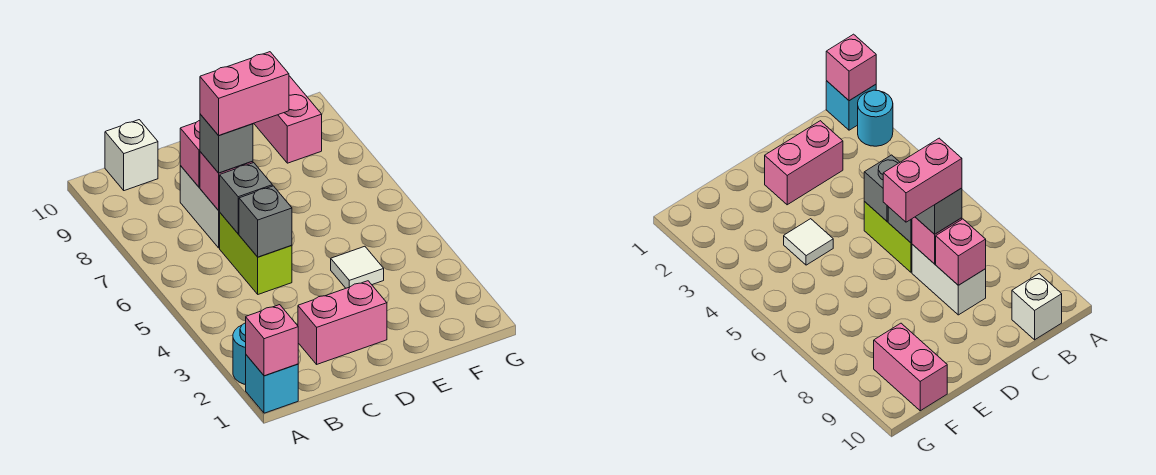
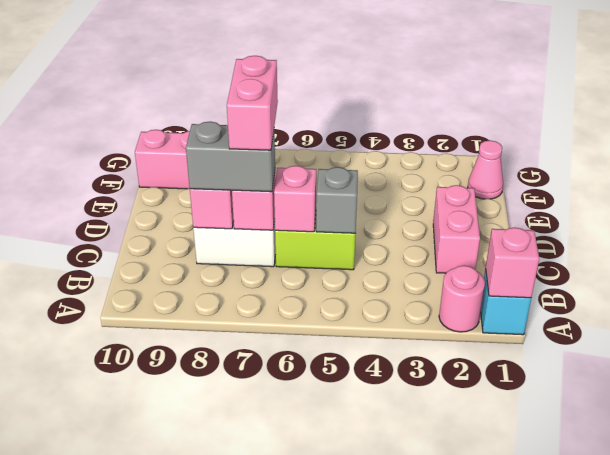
cyan 1x1 round brick [233,323,246,385] -> pink 1x1 round brick [439,265,485,332]
white 1x1 brick [105,120,158,191] -> none
grey 1x1 brick [219,163,272,234] -> pink 1x1 brick [274,166,316,232]
grey 1x1 brick [200,114,253,173] -> grey 1x2 brick [186,122,275,192]
white 1x1 tile [331,246,384,288] -> none
none -> pink 1x1 cone [468,140,503,199]

